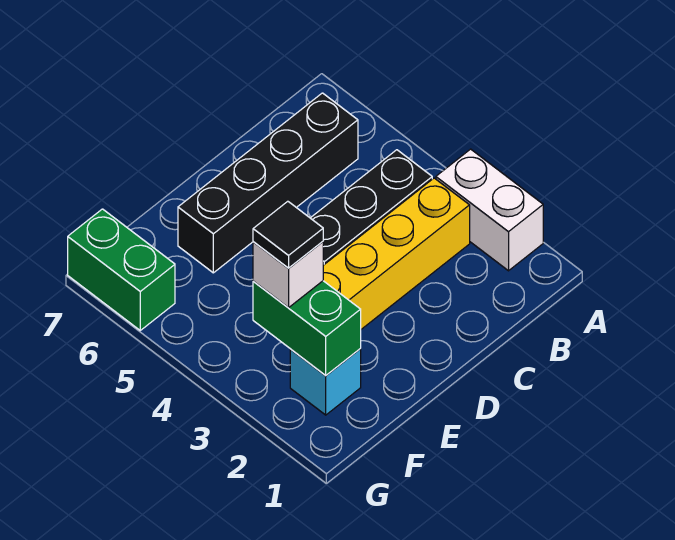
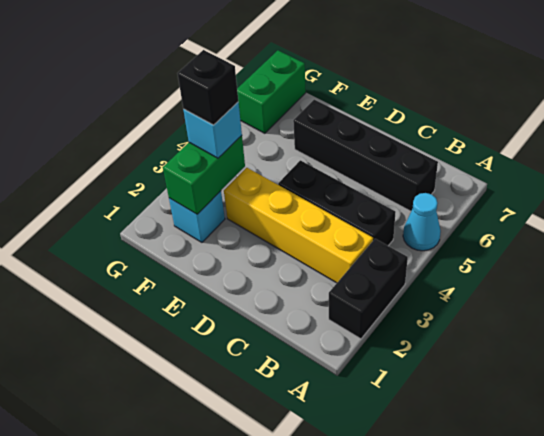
white 1x2 brick [436,149,543,271] -> black 1x2 brick [329,239,408,339]
none -> cyan 1x1 cone [403,193,441,251]
white 1x1 brick [253,242,323,308] -> cyan 1x1 brick [183,102,242,158]
black 1x1 tile [253,201,323,268] -> black 1x1 brick [177,50,238,125]

